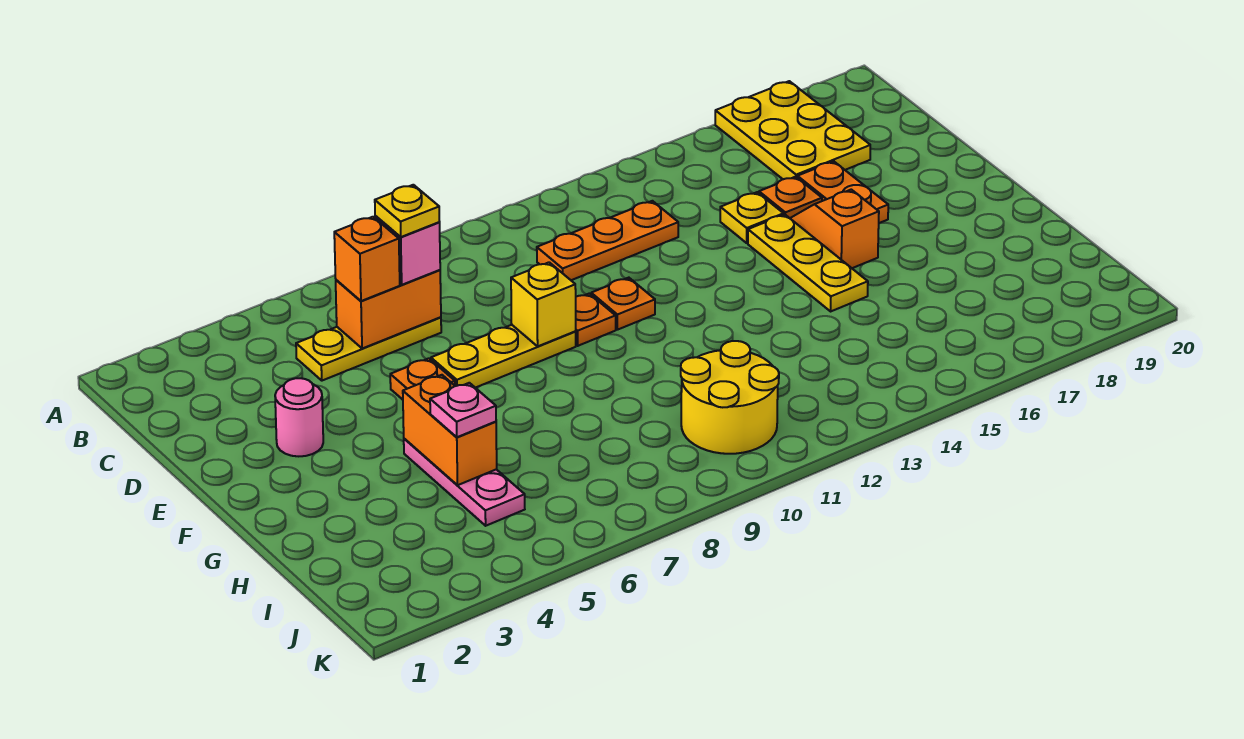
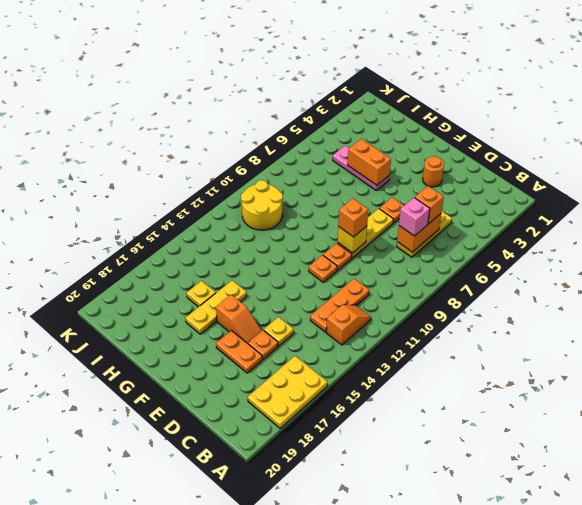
yellow 2x3 plate [715,81,870,179] -> yellow 2x3 plate turned to [248,356,327,428]
none -> orange 1x2 slope [326,305,371,345]
yellow 1x1 plate [375,185,440,237] -> yellow 1x1 plate moved to [187,281,216,307]
pink 1x1 round brick [275,378,323,456] -> orange 1x1 round brick [423,156,444,187]
none -> orange 1x1 brick [338,199,368,237]
yellow 1x3 plate [748,215,868,311] -> yellow 1x3 plate turned to [185,281,247,334]
pink 1x1 plate [430,383,496,437] -> none

